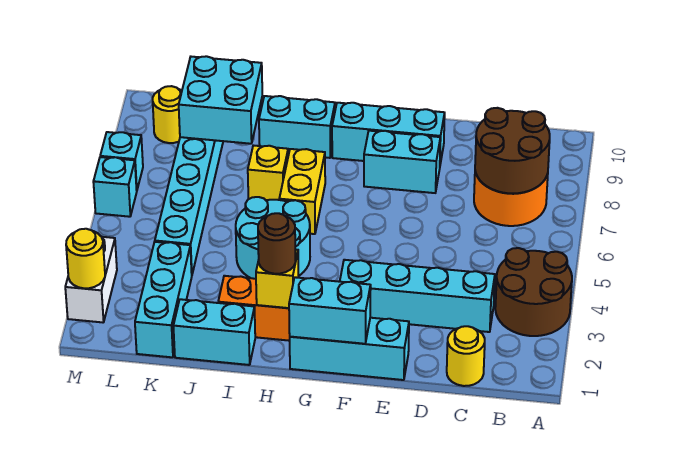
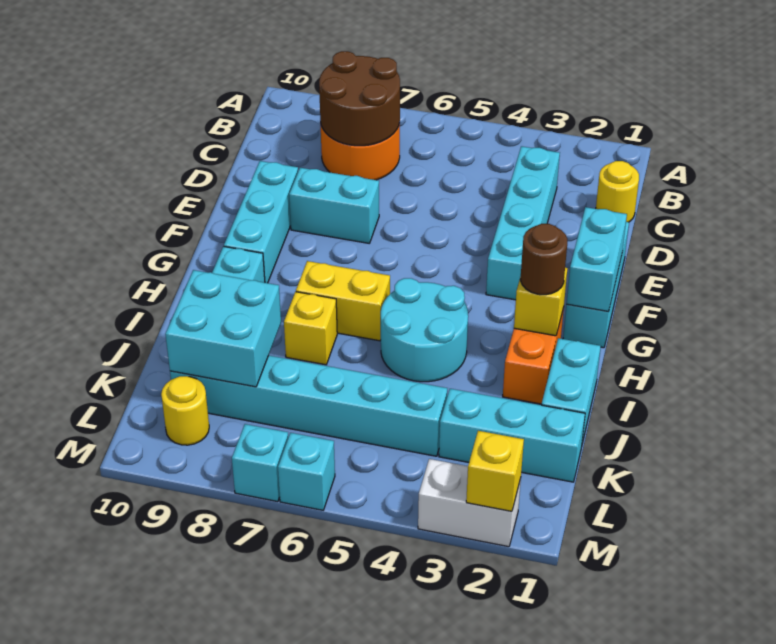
brown 2x2 round brick [495,248,572,336] -> none
cyan 1x2 brick [364,131,440,193] -> cyan 1x2 brick turned to [289,168,379,243]
yellow 1x1 round brick [66,229,105,288] -> yellow 1x1 brick [466,431,524,511]

